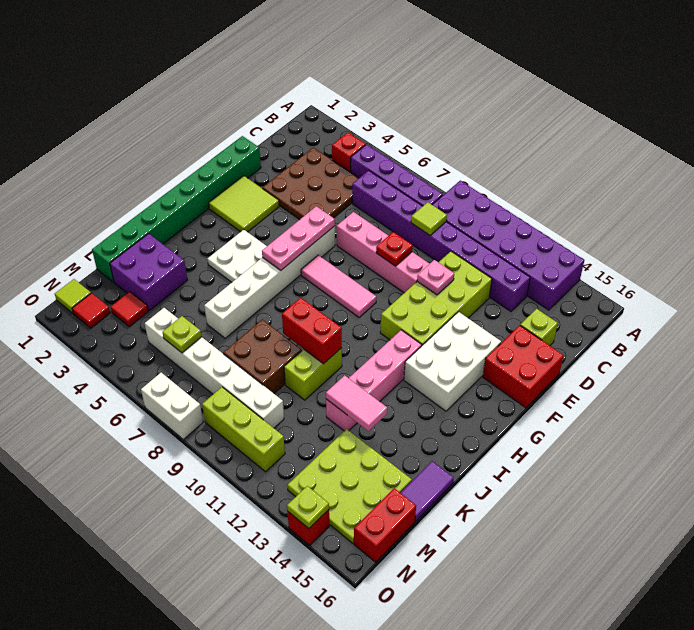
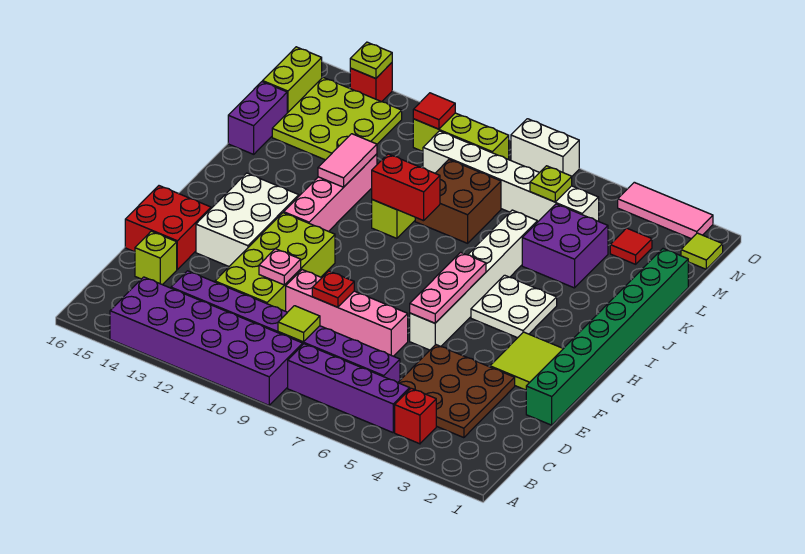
pink 1x3 tile [301,255,376,317] -> pink 1x3 tile moved to [618,182,713,239]
purple 2x2 brick [110,234,187,310] -> purple 2x2 brick moved to [522,204,608,288]
pink 1x2 tile [326,375,387,431] -> pink 1x2 tile turned to [318,134,377,187]
purple 1x2 tile [401,461,454,521] -> purple 1x2 brick [228,82,287,154]
red 1x2 brick [354,488,416,562] -> lime 1x2 brick [263,47,322,113]
red 1x1 tile [72,293,110,328] -> red 1x1 tile moved to [413,93,455,129]

